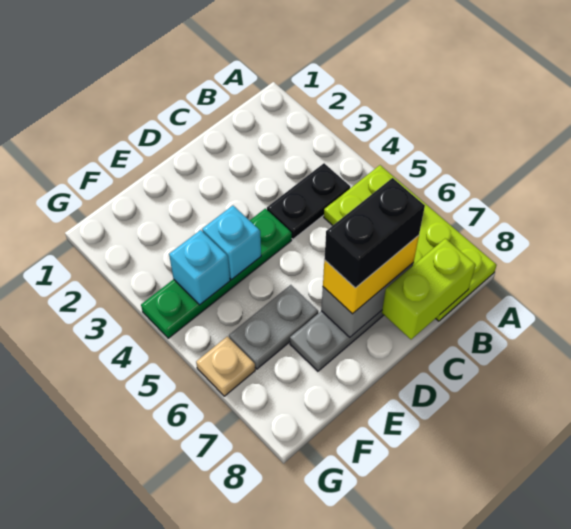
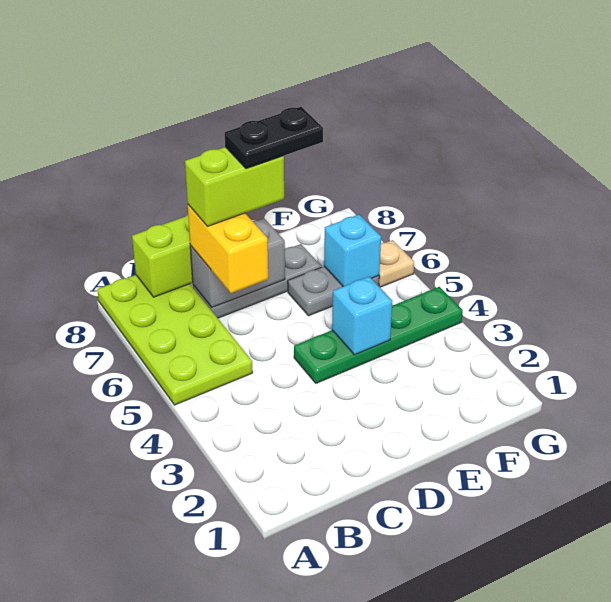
black 1x2 plate [267,163,350,239] -> black 1x2 plate moved to [225,107,323,169]
yellow 1x2 brick [323,235,419,314] -> yellow 1x2 brick turned to [188,205,268,293]
black 1x2 brick [324,178,425,288] -> lime 1x2 brick [185,147,284,226]
cyan 1x1 brick [169,230,230,305] -> cyan 1x1 brick moved to [324,215,381,286]

